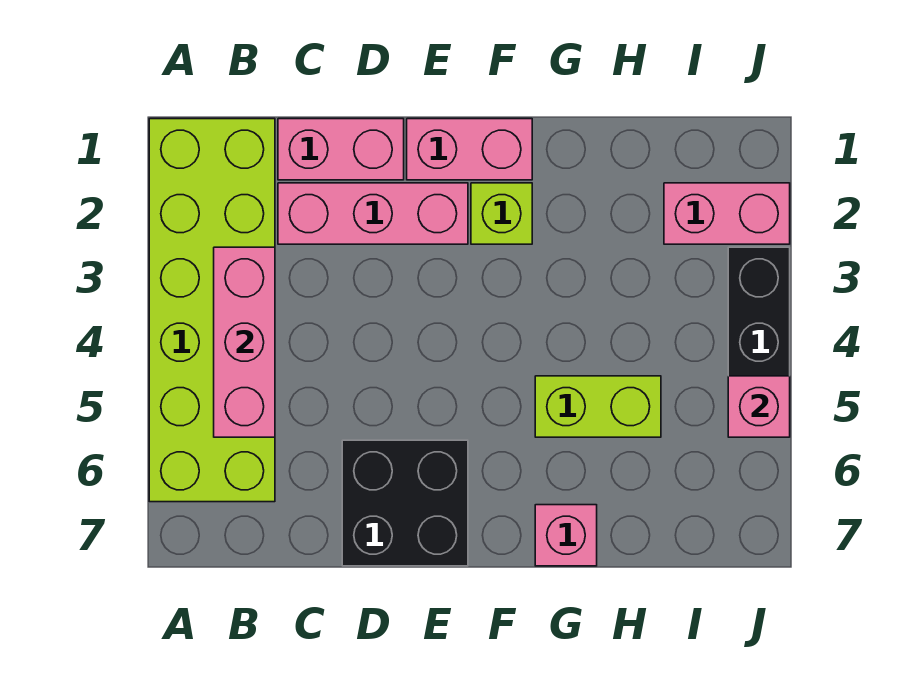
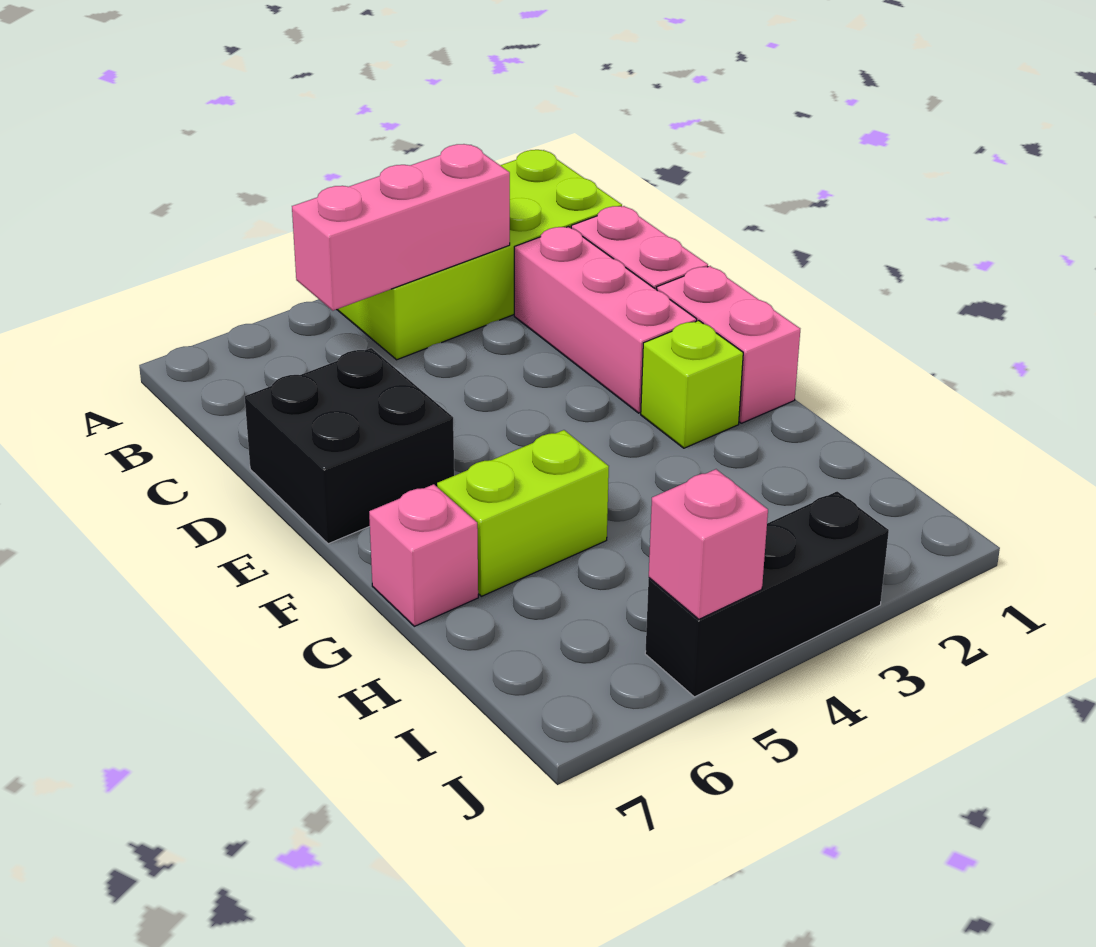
lime 2x6 brick [149,119,275,502] -> lime 2x4 brick [337,150,622,360]
lime 1x2 brick [535,376,661,437] -> lime 1x2 brick turned to [437,430,609,596]
pink 1x2 brick [664,183,790,244] -> none

